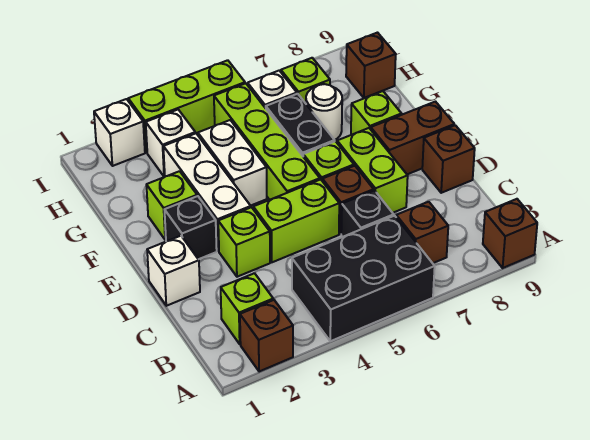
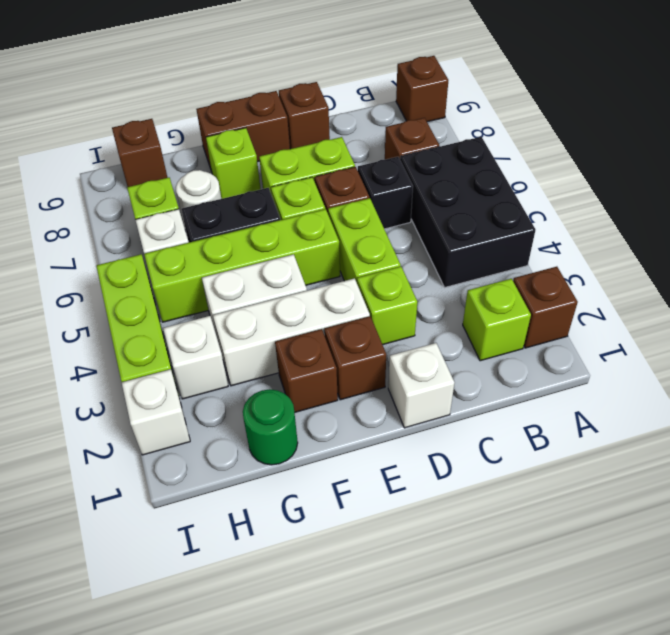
black 1x1 brick [165,196,217,259] -> brown 1x1 brick [324,316,386,400]
brown 1x2 brick [371,102,454,174] -> brown 1x2 brick turned to [196,91,290,171]
lime 1x1 brick [146,171,197,240] -> brown 1x1 brick [275,329,338,413]
none -> green 1x1 round brick [243,389,298,465]

